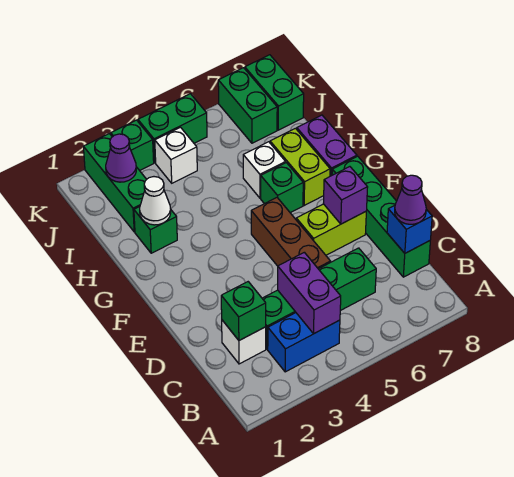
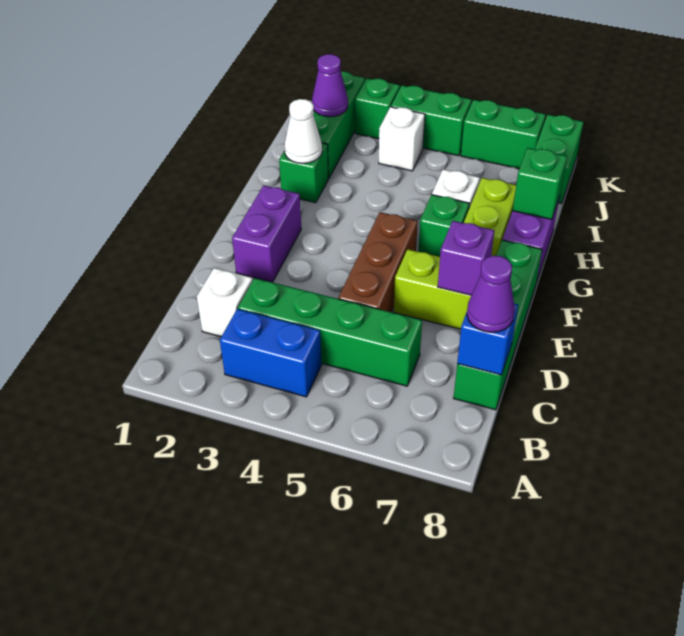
purple 1x2 brick [278,252,341,334] -> purple 1x2 brick moved to [232,185,301,282]
green 1x1 brick [221,282,266,340] -> green 1x1 brick moved to [513,148,567,220]
green 1x2 brick [218,68,277,143] -> green 1x2 brick turned to [461,100,546,169]

